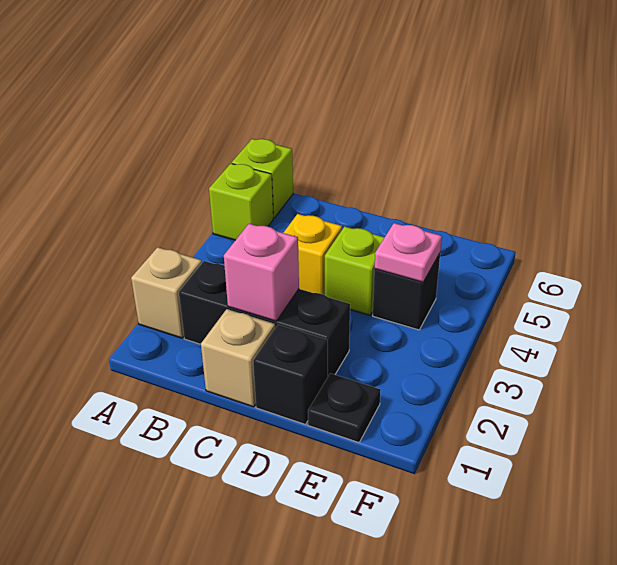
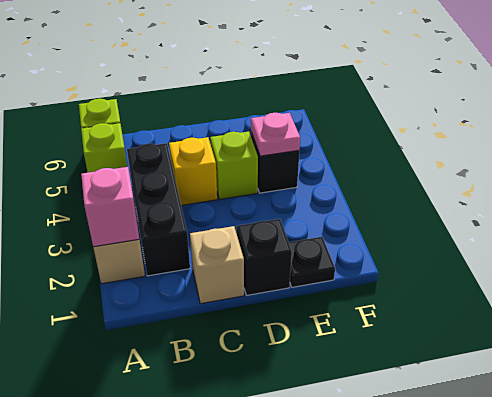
black 1x3 brick [179,261,350,376] -> black 1x3 brick turned to [127,143,190,276]
pink 1x1 brick [224,224,299,321] -> pink 1x1 brick moved to [81,167,139,247]

